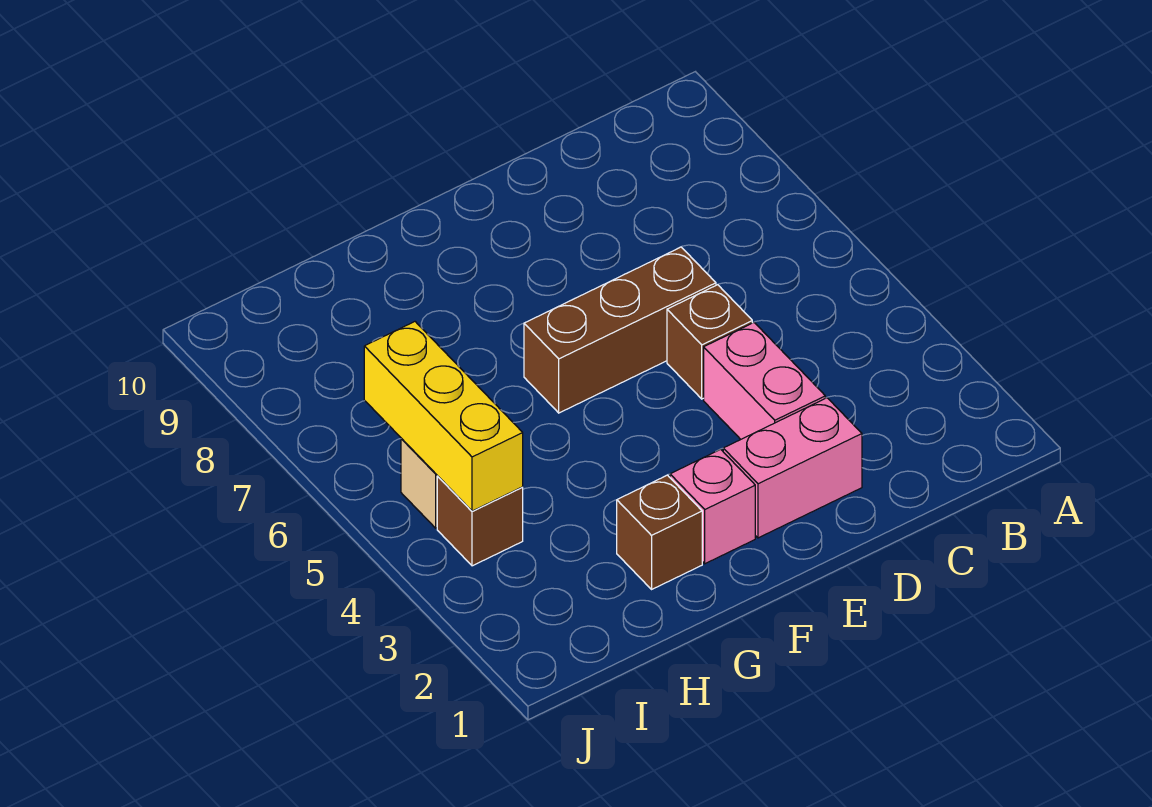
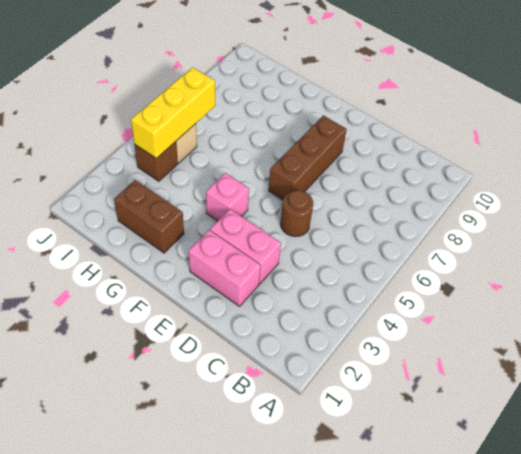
pink 1x2 brick [704,322,825,439] -> pink 1x2 brick turned to [210,209,281,284]
brown 1x1 brick [667,285,752,399] -> brown 1x1 round brick [280,190,313,237]
brown 1x3 brick [524,247,716,413] -> brown 1x3 brick turned to [269,115,347,200]
pink 1x1 brick [670,449,755,564] -> pink 1x1 brick moved to [206,173,249,221]
brown 1x1 brick [617,475,702,589] -> brown 1x2 brick [114,180,184,253]

